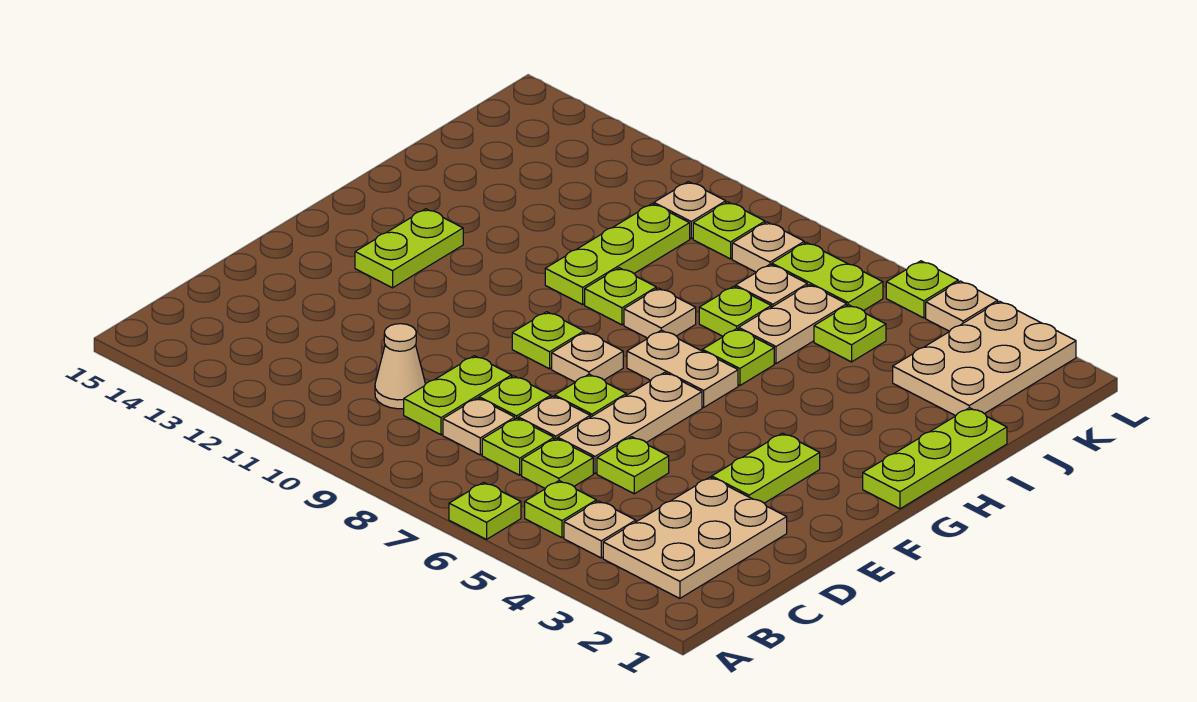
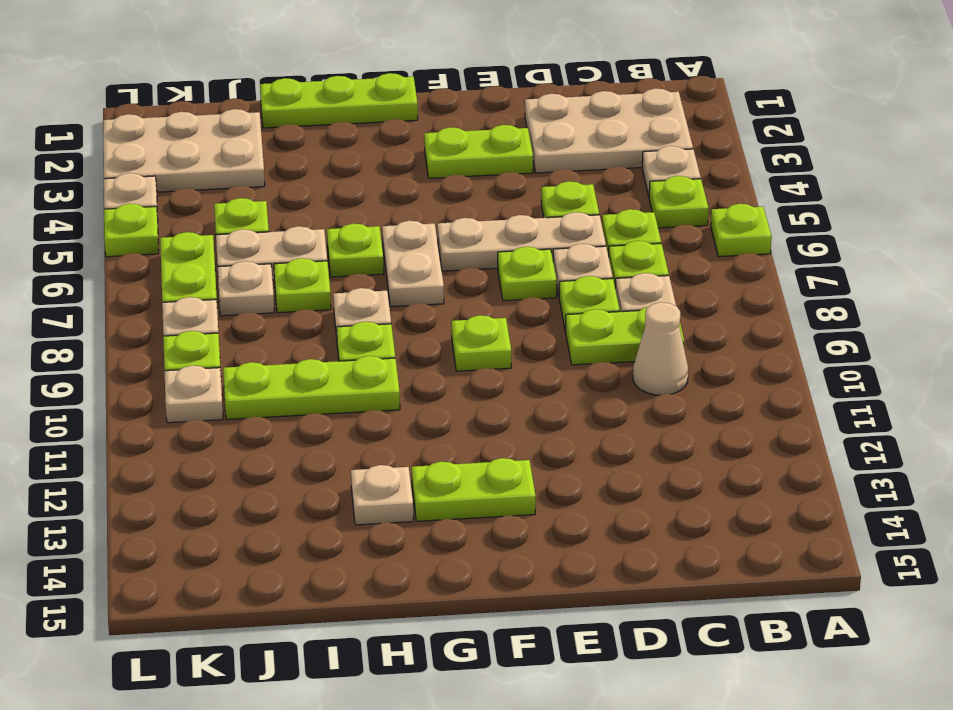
tan 1x1 plate [552,332,623,382] -> tan 1x1 plate moved to [351,465,413,525]

